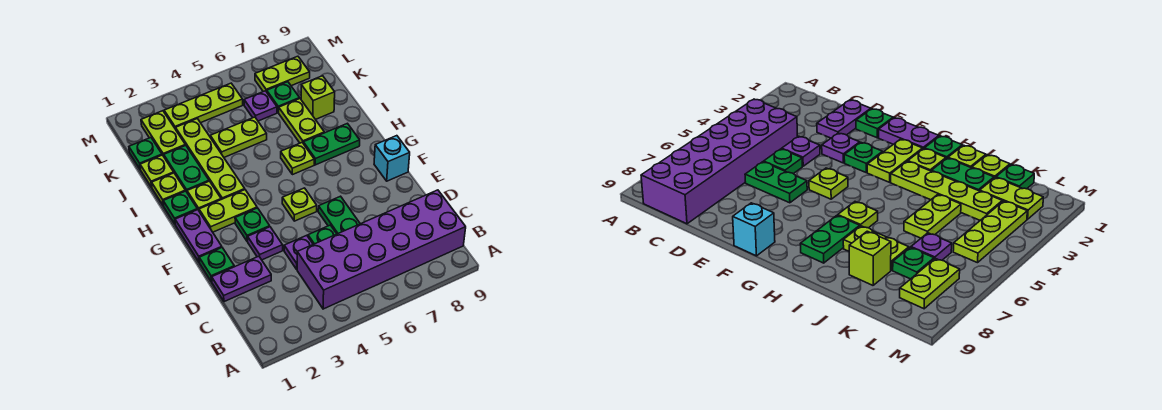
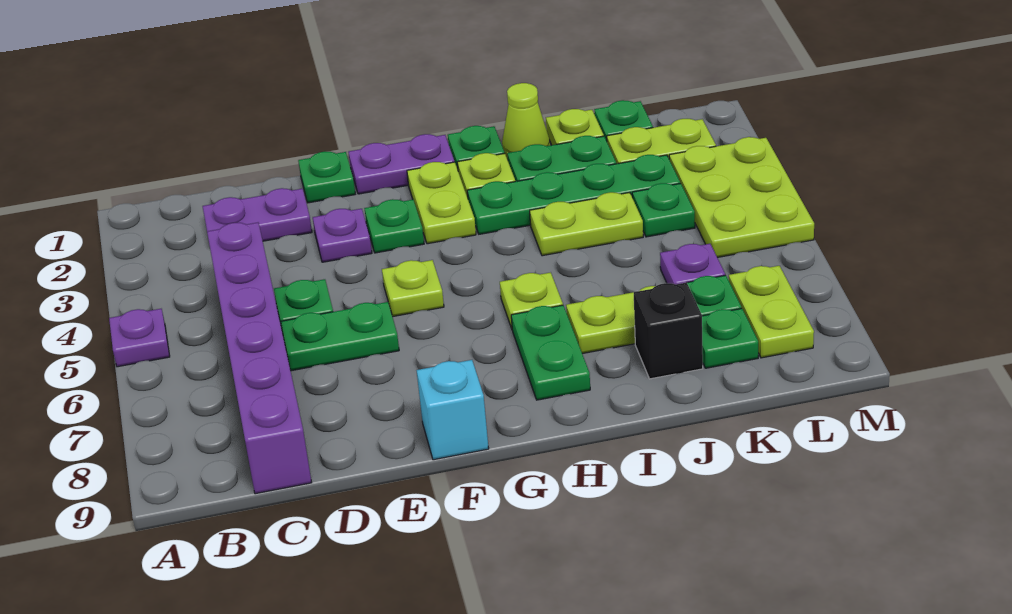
purple 2x6 brick [297,190,466,309] -> purple 1x6 brick [207,223,312,494]
purple 1x2 plate [212,256,271,302] -> purple 1x2 plate turned to [203,188,312,241]
purple 1x1 plate [284,235,313,269] -> purple 1x1 plate moved to [109,309,170,367]
lime 1x4 plate [176,119,245,200] -> green 1x4 plate [467,155,680,234]
lime 1x1 plate [152,173,185,206] -> lime 1x1 cone [502,83,550,160]
lime 1x2 plate [210,117,267,157] -> lime 1x2 plate turned to [530,192,643,256]
lime 1x1 brick [301,76,335,119] -> black 1x1 brick [634,283,703,379]
none -> green 1x1 plate [632,183,695,237]
none -> green 1x1 plate [702,308,758,368]
lime 1x3 plate [164,83,243,129] -> lime 2x3 plate [669,137,814,258]

